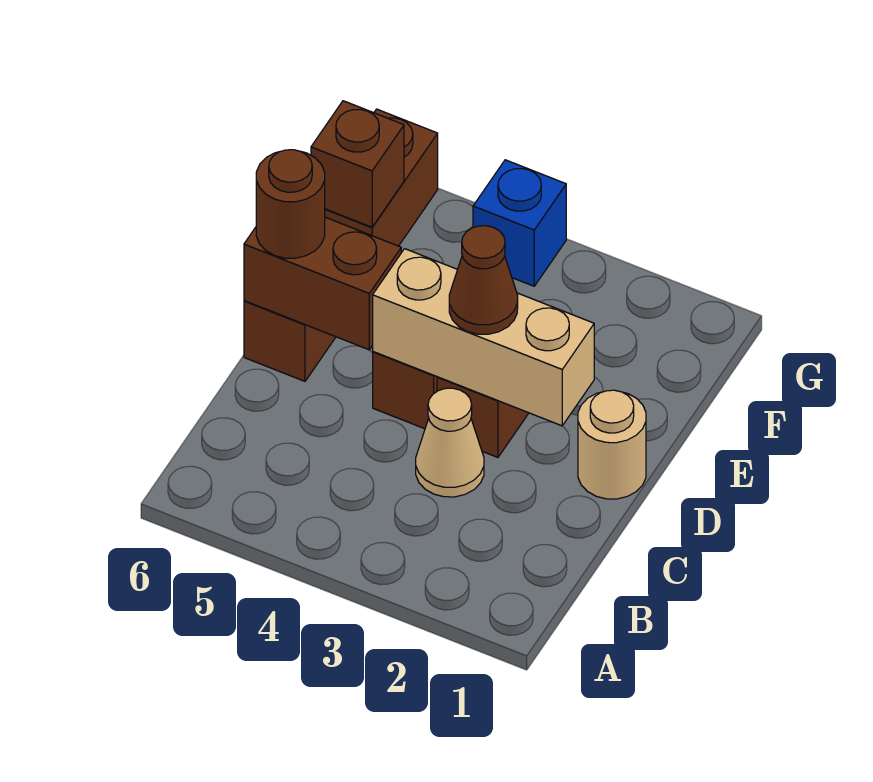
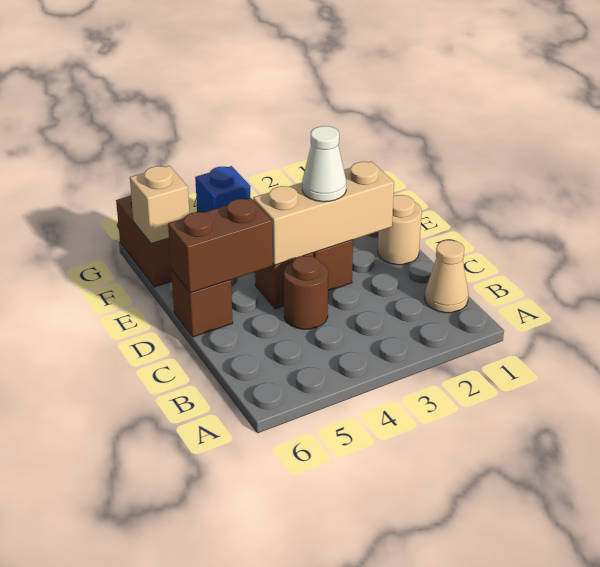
tan 1x1 cone [416,388,484,497] -> tan 1x1 cone moved to [425,240,468,313]
brown 1x1 cone [449,226,518,334] -> white 1x1 cone [302,126,346,202]
brown 1x1 round brick [256,150,325,258] -> brown 1x1 round brick moved to [284,256,328,329]
brown 1x1 brick [311,101,404,227] -> tan 1x1 brick [130,166,189,243]

